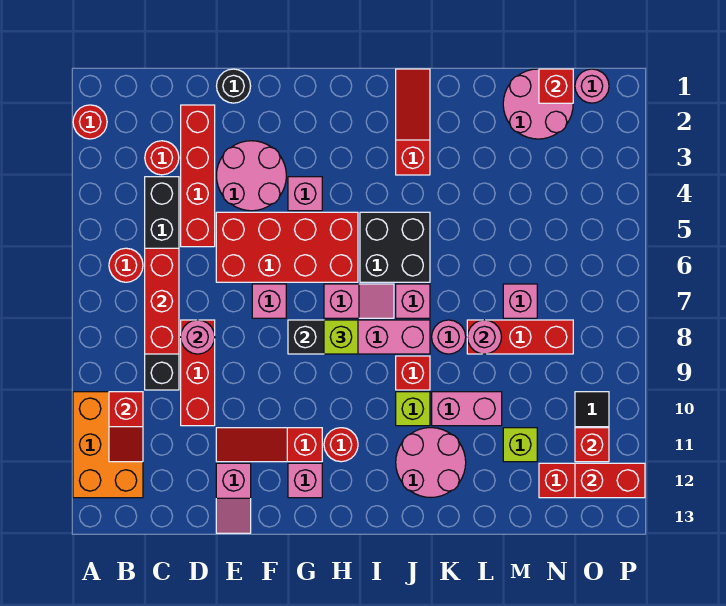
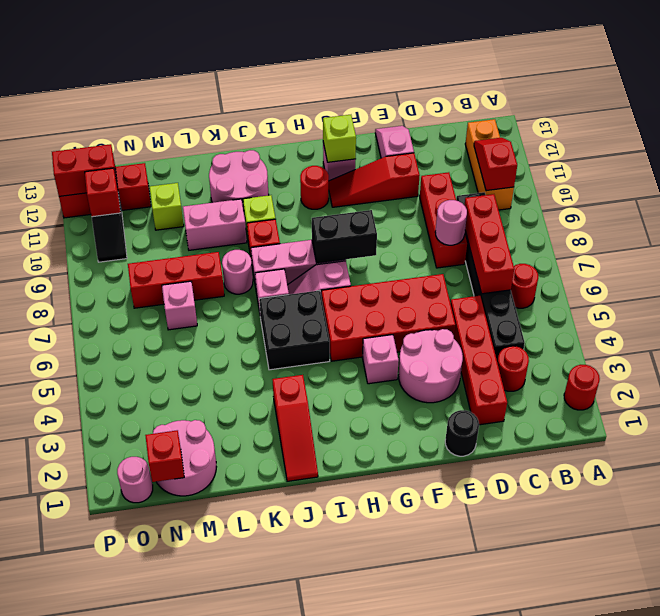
orange 2x3 brick [73,392,143,498] -> orange 1x3 brick [465,119,514,210]
red 1x3 slope [216,428,322,462] -> red 1x3 slope turned to [329,153,420,207]
pink 1x1 brick [252,284,286,318] -> none
lime 1x1 brick [324,320,358,354] -> lime 1x1 brick moved to [323,115,356,162]
pink 1x1 round brick [467,320,501,354] -> none

